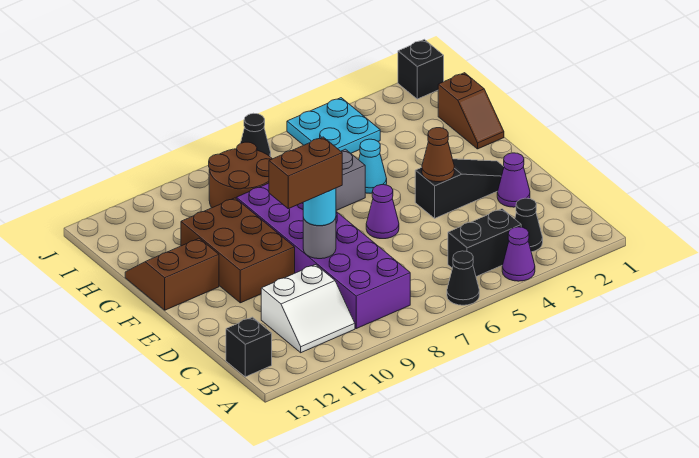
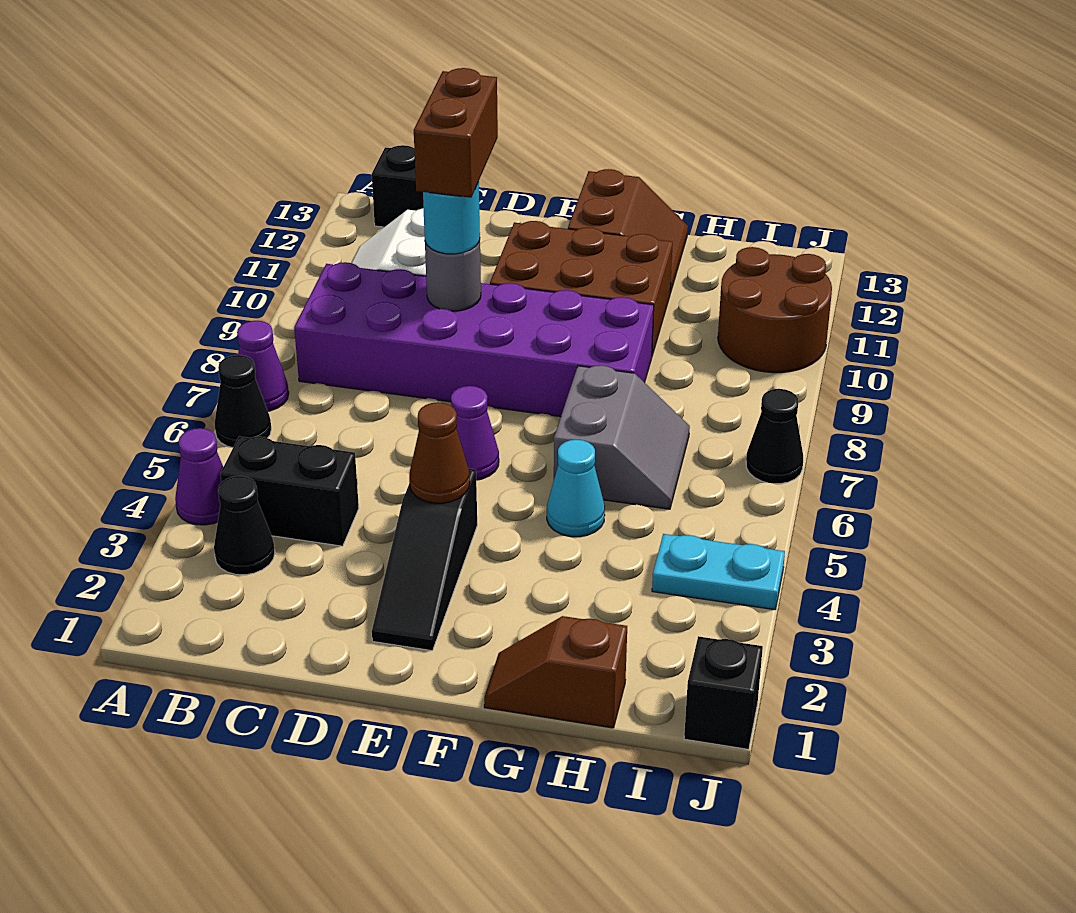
black 1x2 brick [448,209,521,276] -> black 1x2 brick turned to [220,436,359,546]
purple 1x1 cone [497,153,530,207] -> purple 1x1 cone moved to [237,321,289,411]
brown 2x2 round brick [209,142,272,208] -> brown 2x2 round brick moved to [718,247,832,373]
cyan 2x2 plate [287,98,380,153] -> cyan 1x2 plate [652,534,785,610]

